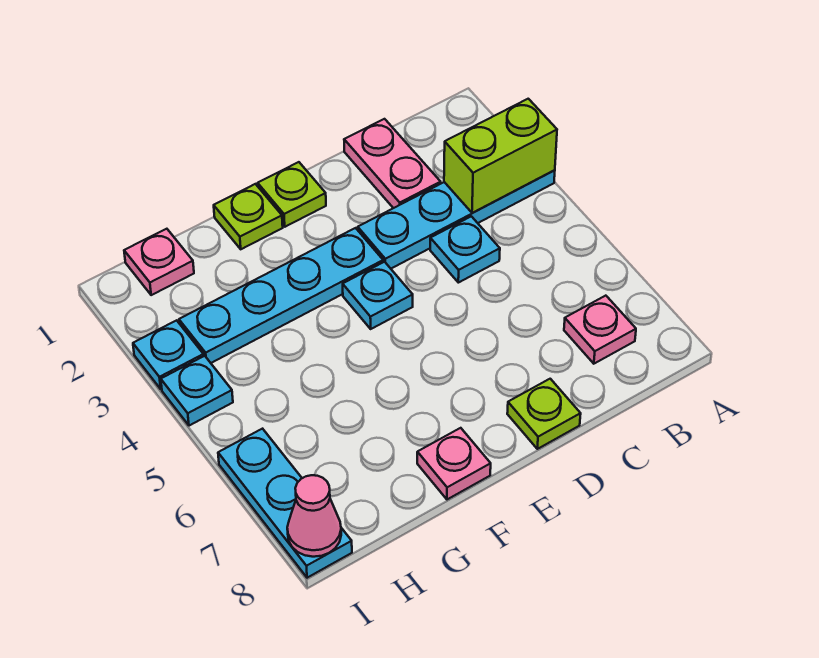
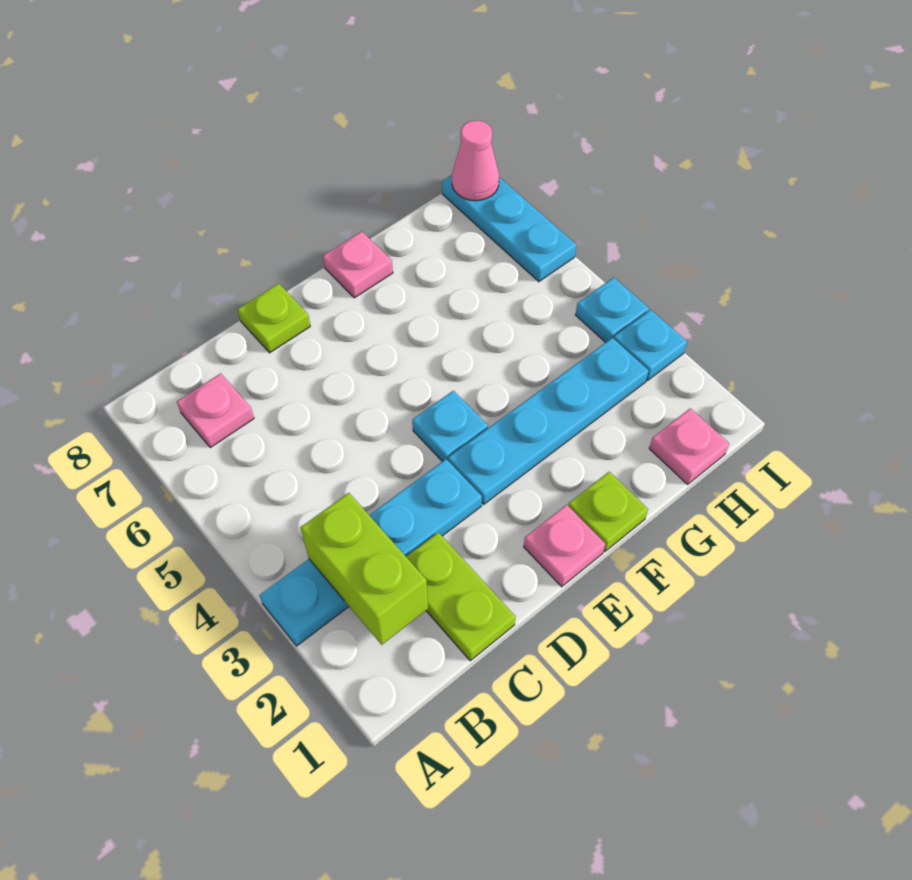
lime 1x2 brick [444,99,557,213] -> lime 1x2 brick turned to [300,493,428,645]
pink 1x2 plate [344,119,441,208] -> lime 1x2 plate [406,532,515,661]
cyan 1x1 plate [430,216,500,283] -> none
lime 1x1 plate [258,162,326,227] -> pink 1x1 plate [524,505,605,587]

